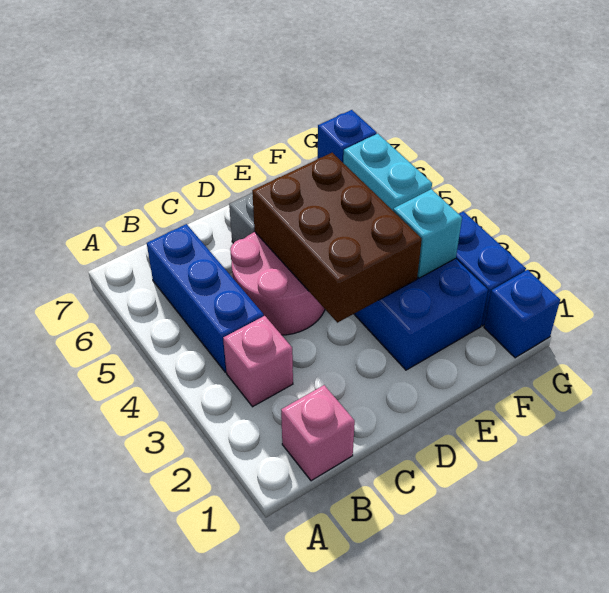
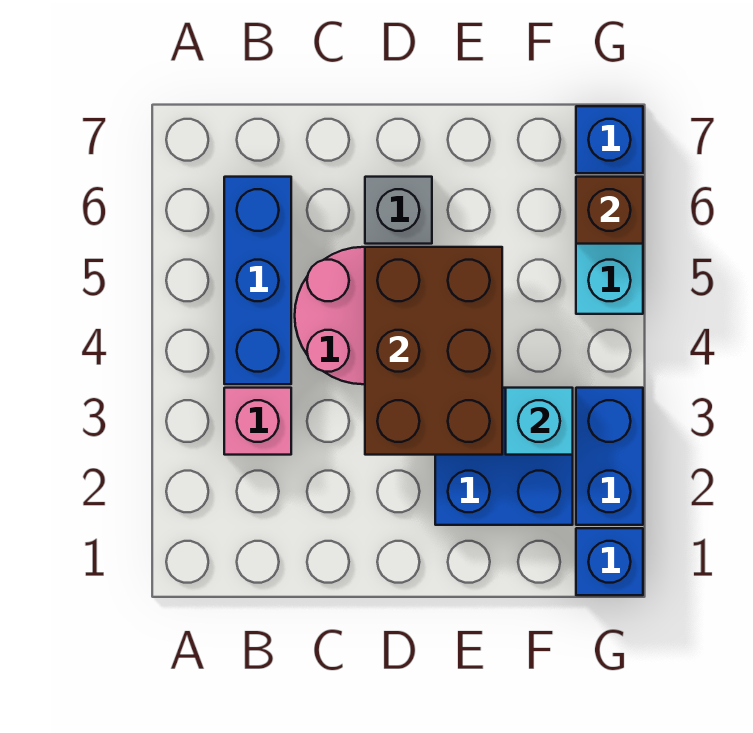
pink 1x1 brick [281,385,355,481] -> none
none -> brown 1x1 brick [576,177,643,244]

